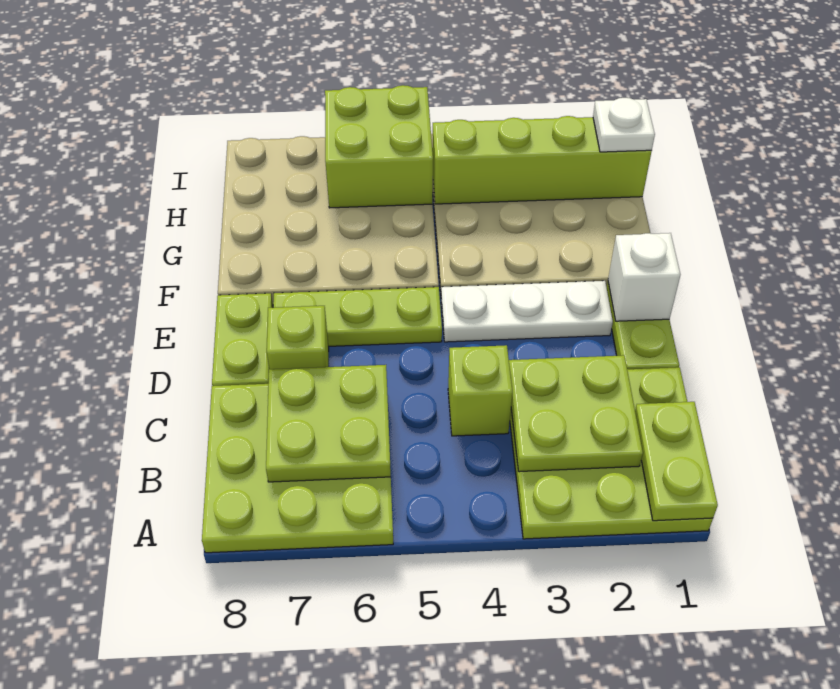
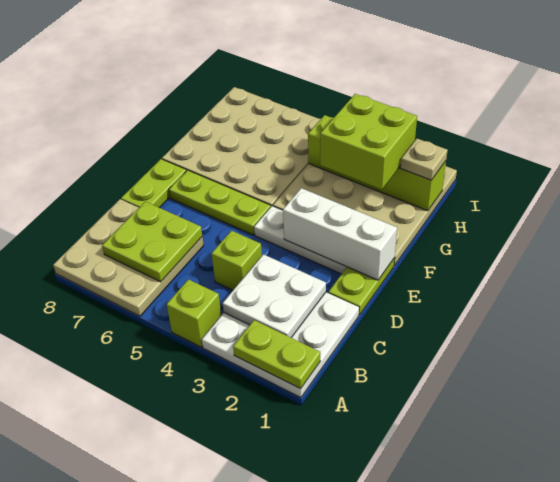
lime 3x3 plate [510,367,713,539] -> white 3x3 plate [202,292,359,398]
lime 1x2 plate [635,402,718,521] -> lime 1x2 plate turned to [233,320,320,389]
lime 3x3 plate [202,384,393,553] -> tan 3x3 plate [53,199,204,316]
lime 2x2 plate [509,355,643,472] -> white 2x2 plate [223,254,326,338]
lime 1x1 brick [267,306,329,369] -> lime 1x1 brick moved to [166,279,221,347]
white 1x1 brick [608,233,680,321] -> white 1x3 brick [283,188,397,280]
white 1x1 plate [593,98,655,152] -> tan 1x1 plate [400,139,448,180]
lime 2x2 brick [325,85,433,208] -> lime 2x2 brick moved to [320,94,417,189]

